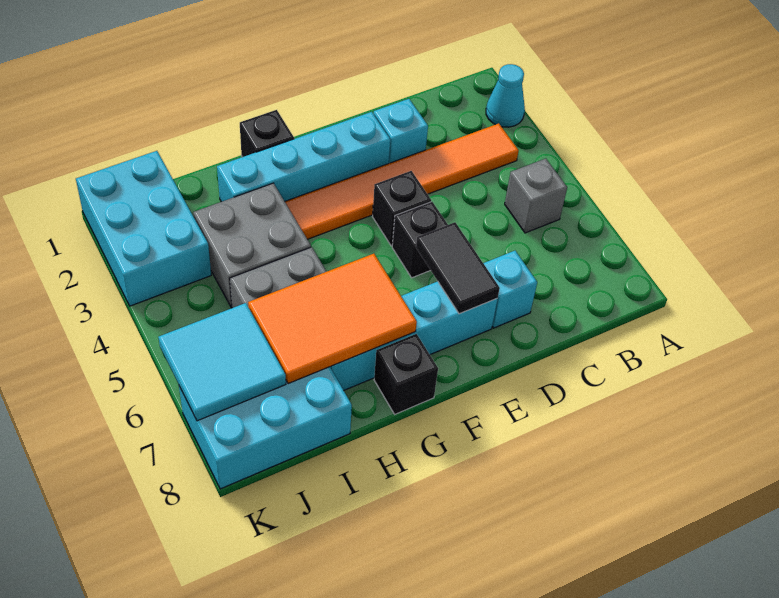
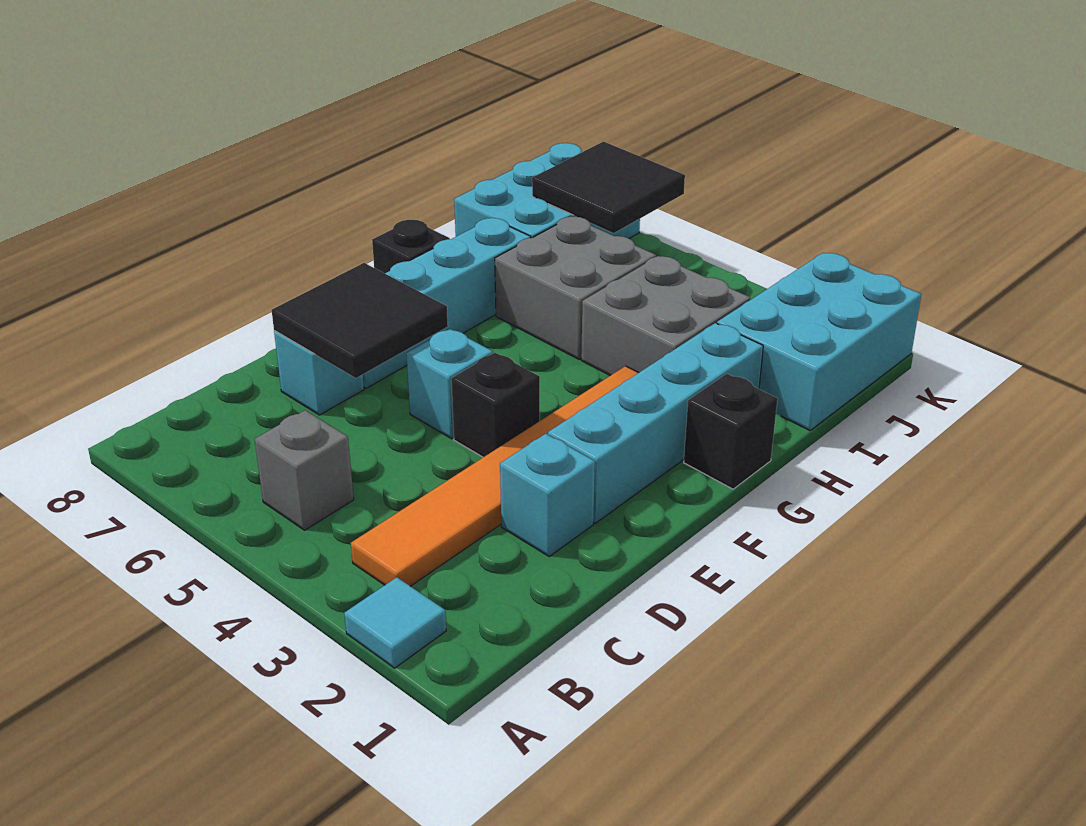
cyan 1x1 cone [486,64,525,127] -> cyan 1x1 tile [344,577,446,668]
black 1x1 brick [392,202,448,278] -> cyan 1x1 brick [406,329,493,439]
black 1x2 tile [416,222,500,314] -> black 2x2 tile [272,263,448,378]
orange 2x3 tile [248,254,417,384] -> none
cyan 2x3 brick [76,151,211,306] -> cyan 2x3 brick turned to [717,253,921,430]
cyan 2x2 tile [158,303,286,421] -> black 2x2 tile [532,142,685,233]

